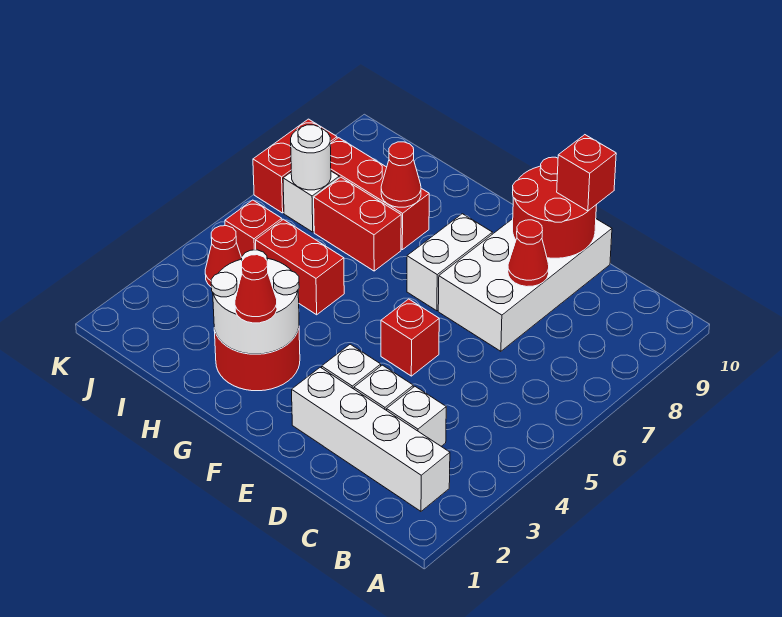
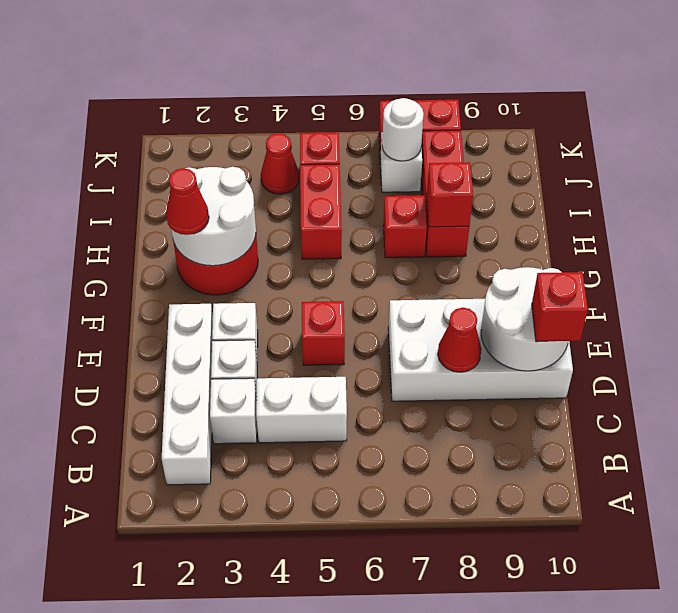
red 2x2 round brick [513,157,597,258] -> white 2x2 round brick [481,267,568,371]
white 1x2 brick [407,214,492,311] -> white 1x2 brick moved to [256,377,347,443]
red 1x2 brick [314,177,401,271] -> red 1x1 brick [383,195,427,258]
red 1x1 cone [381,142,421,207] -> red 1x1 brick [427,162,473,227]

